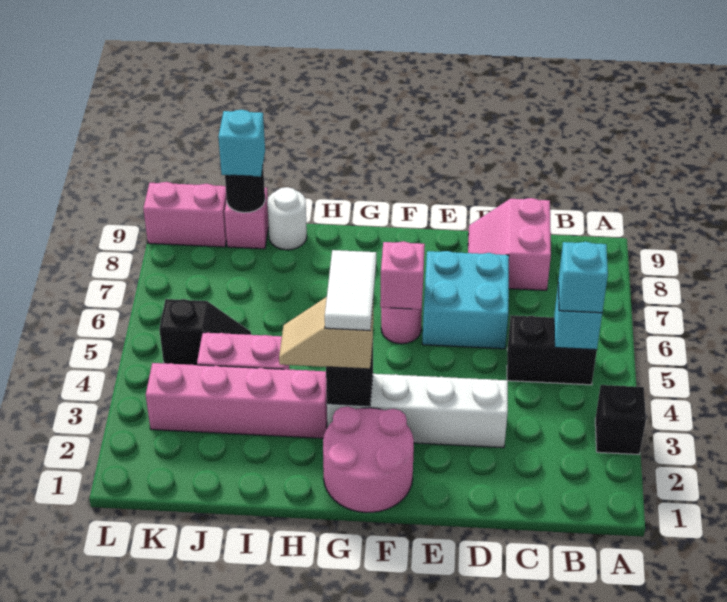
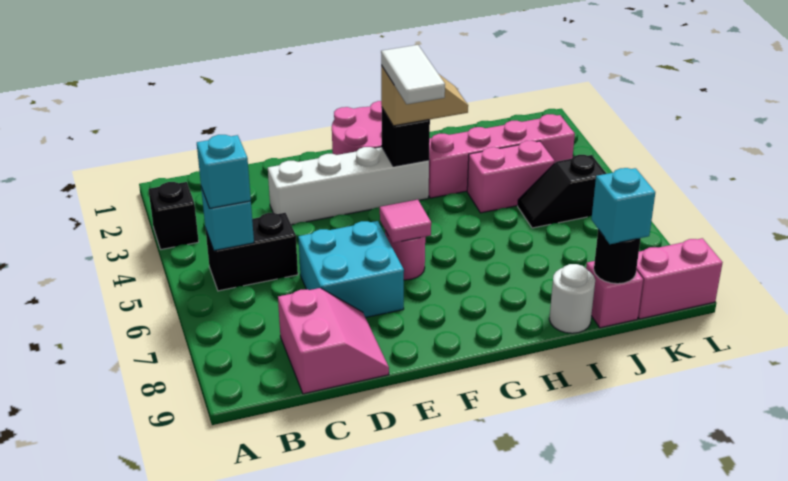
pink 1x1 brick [380,241,425,309] -> pink 1x1 tile [380,200,431,243]

